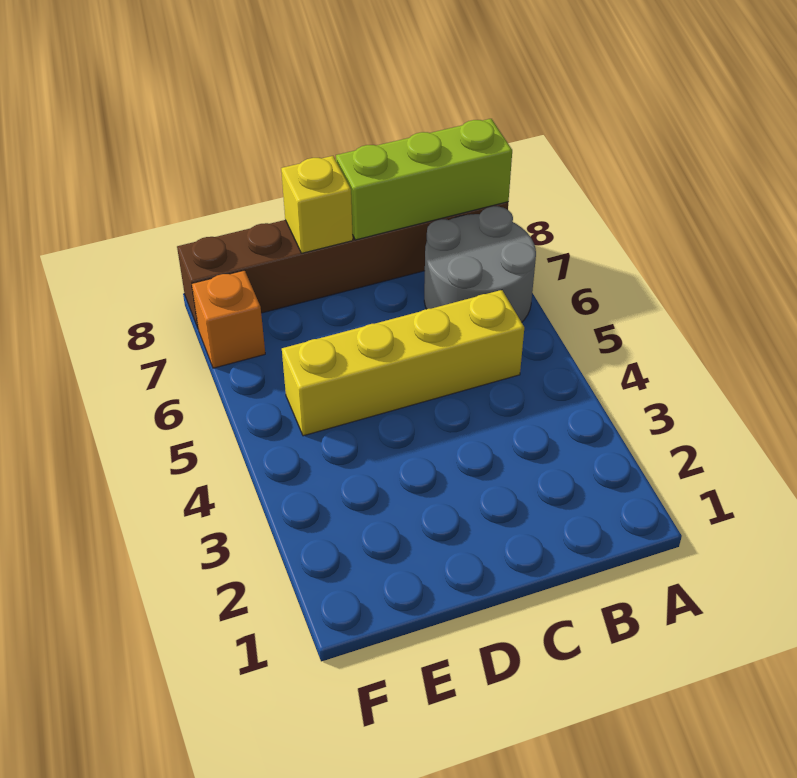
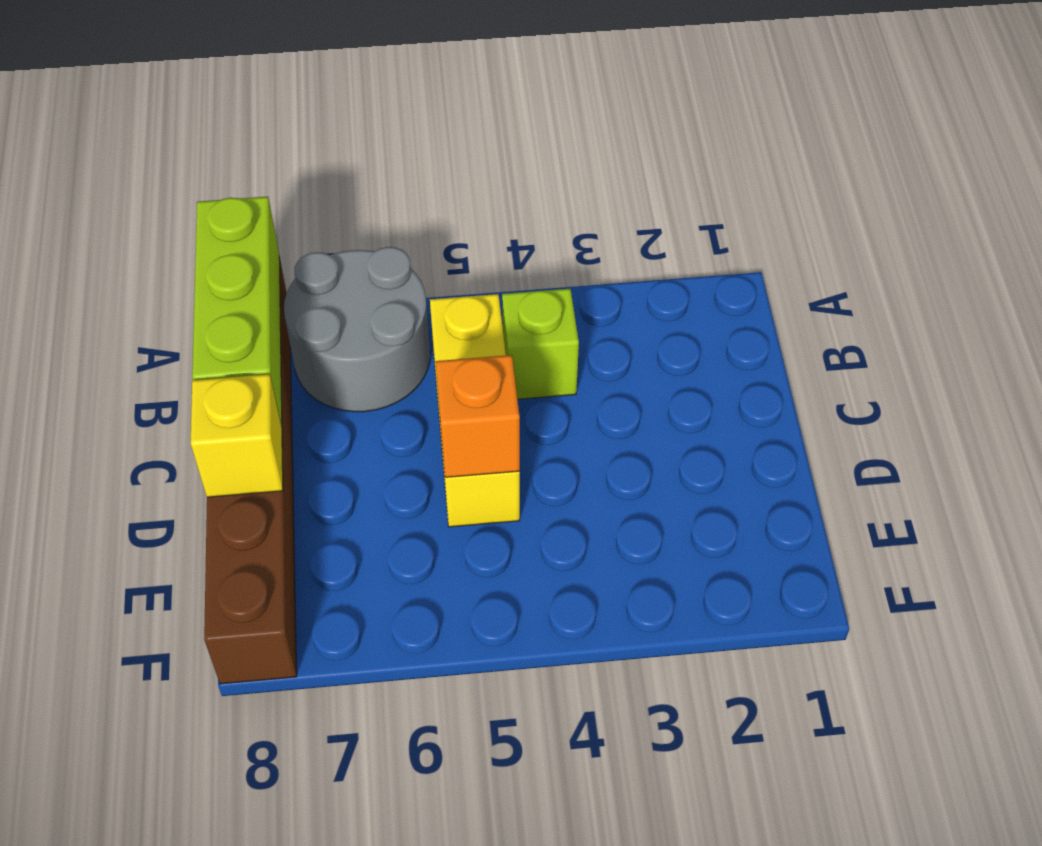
none -> lime 1x1 brick [502,289,579,399]
yellow 1x4 brick [282,290,524,436] -> yellow 1x3 brick [430,294,520,527]
orange 1x1 brick [192,270,265,368] -> orange 1x1 brick moved to [436,355,520,477]

